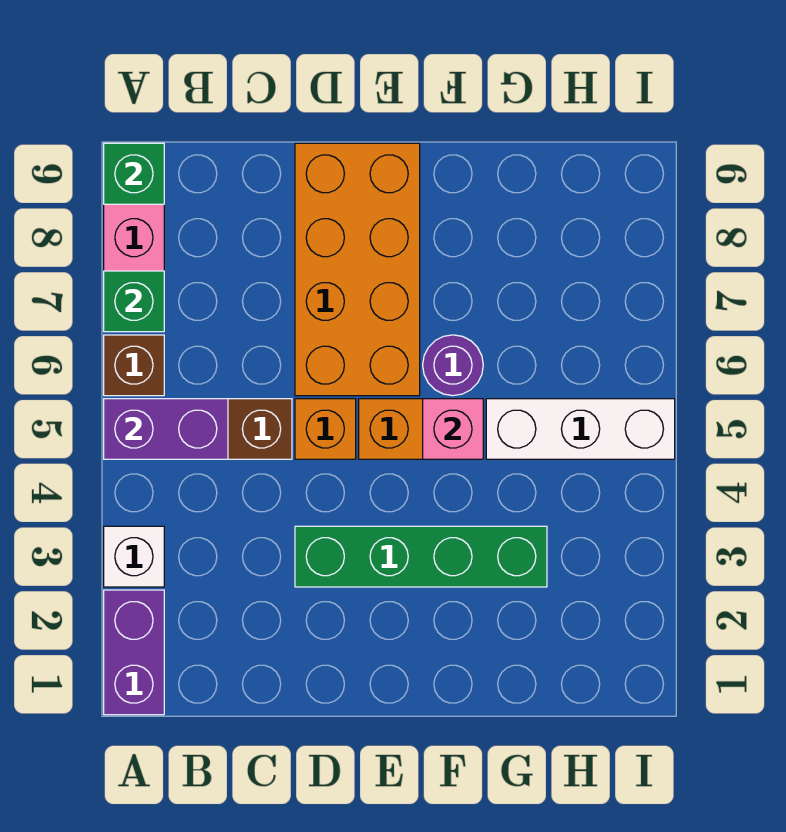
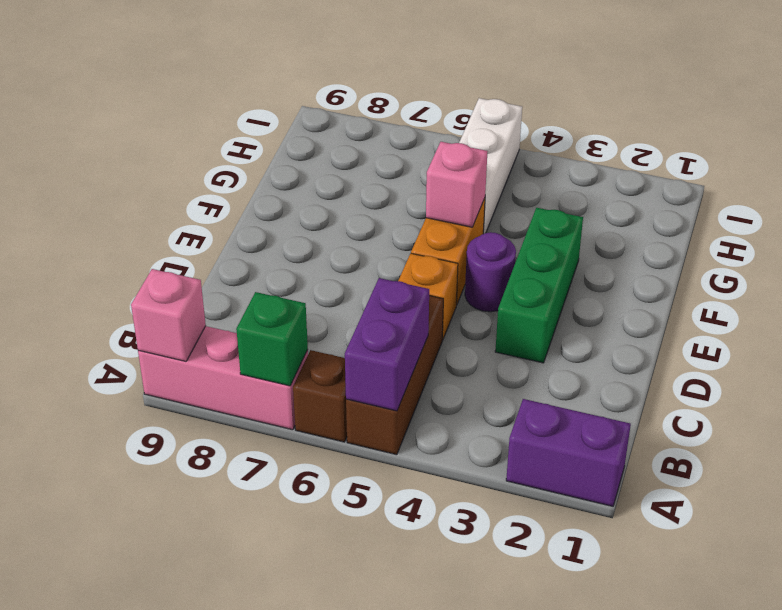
white 1x1 brick [104,526,164,587] -> none
green 1x1 brick [104,143,164,204] -> pink 1x1 brick [131,269,206,361]
green 1x4 brick [295,526,547,587] -> green 1x3 brick [495,208,583,363]
orange 2x4 brick [295,143,420,396] -> none
purple 1x1 round brick [423,335,483,396] -> purple 1x1 round brick moved to [465,232,516,312]

